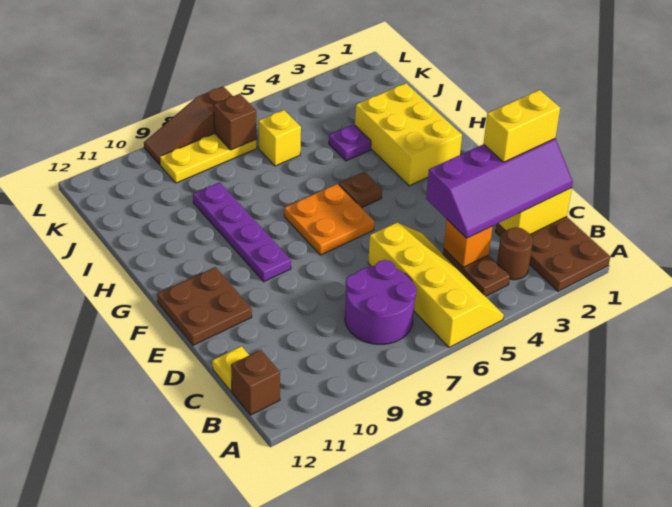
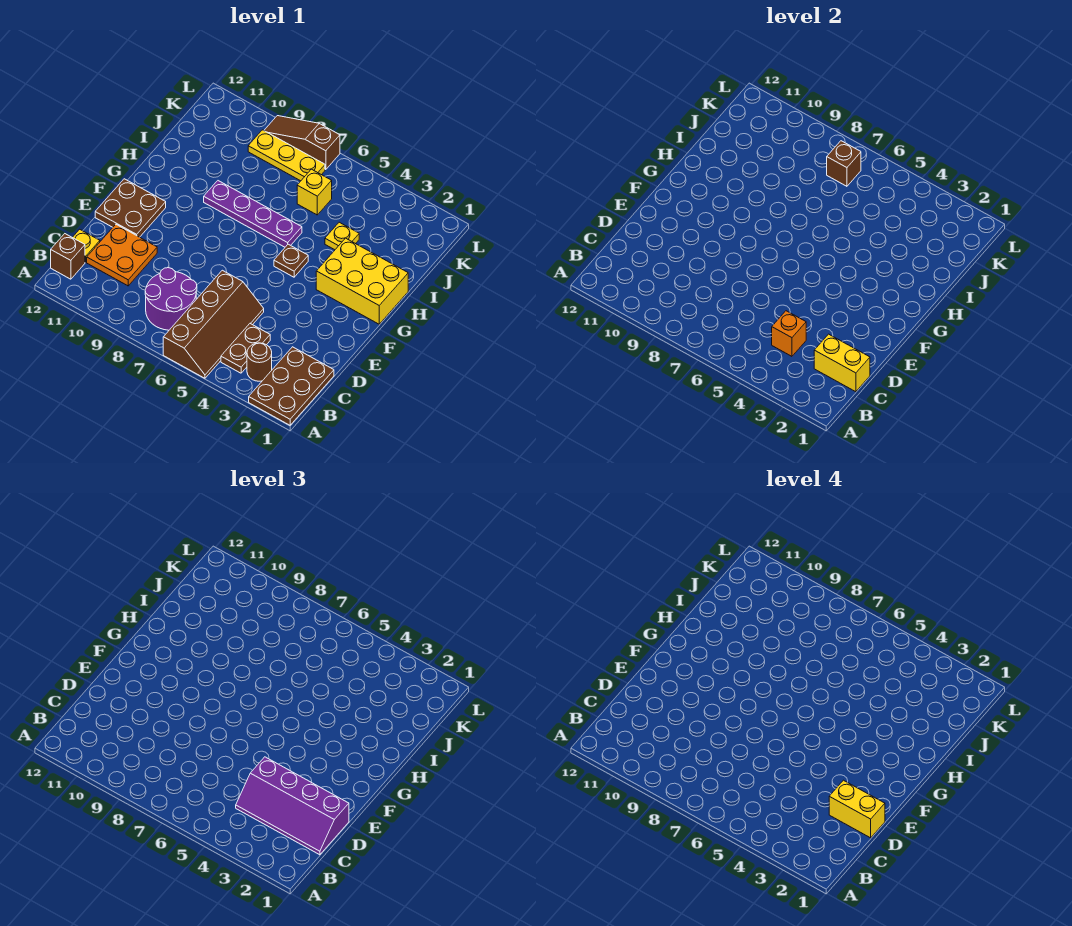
yellow 2x4 slope [368,222,504,347] -> brown 2x4 slope [163,270,264,378]
orange 2x2 plate [284,184,374,255] -> orange 2x2 plate moved to [87,224,157,286]
purple 1x4 plate [193,182,291,281] -> purple 1x4 plate turned to [204,181,302,247]
yellow 2x3 brick [355,83,462,186] -> yellow 2x3 brick turned to [316,238,408,324]
purple 1x1 plate [329,124,371,161] -> yellow 1x1 plate [325,222,359,250]

